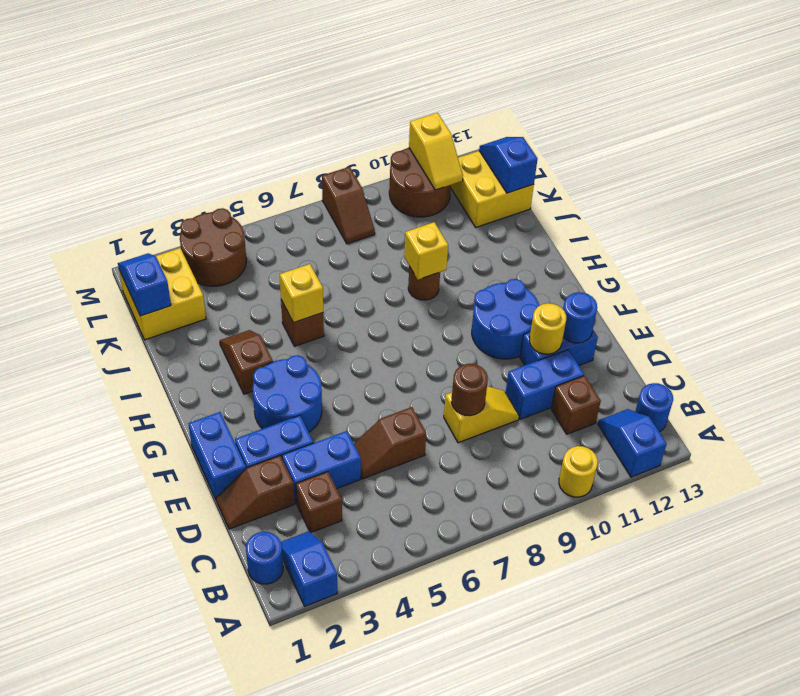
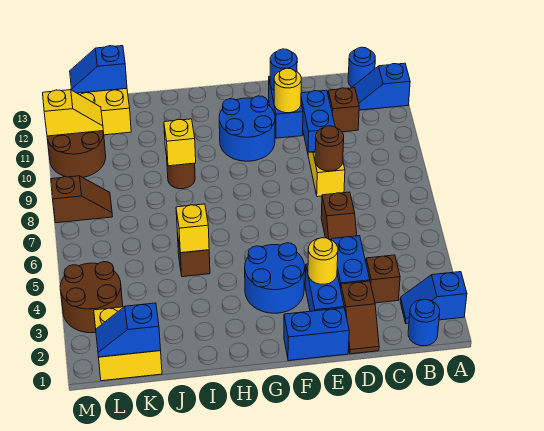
yellow 1x1 round brick [559,446,598,497] -> yellow 1x1 round brick moved to [308,238,338,284]
brown 1x2 slope [220,330,273,394] -> none

